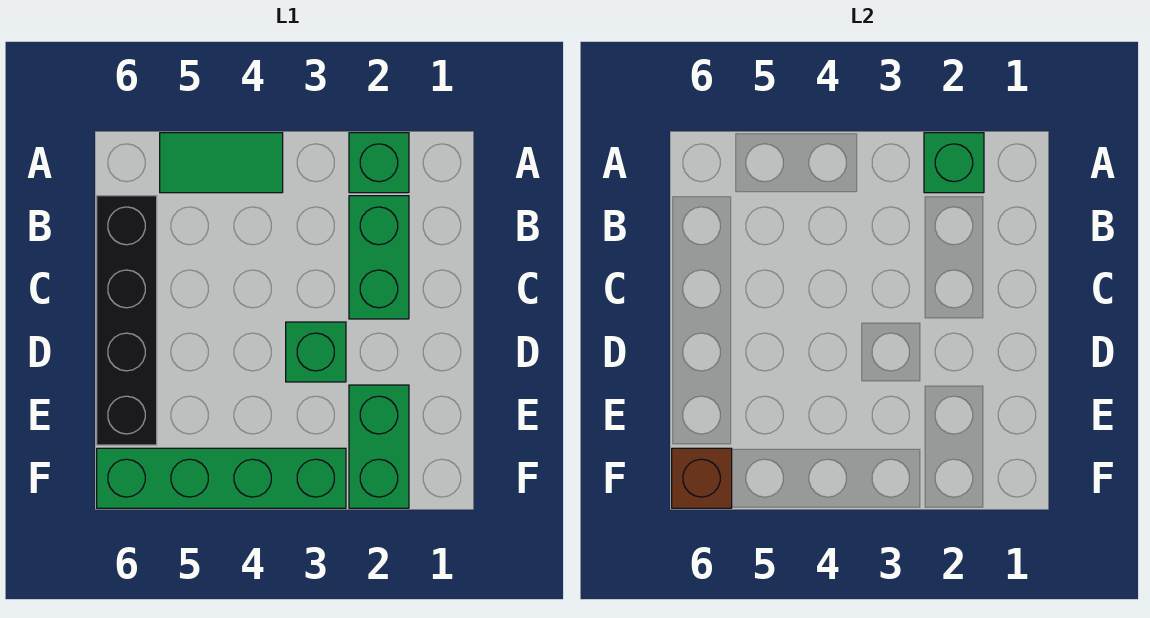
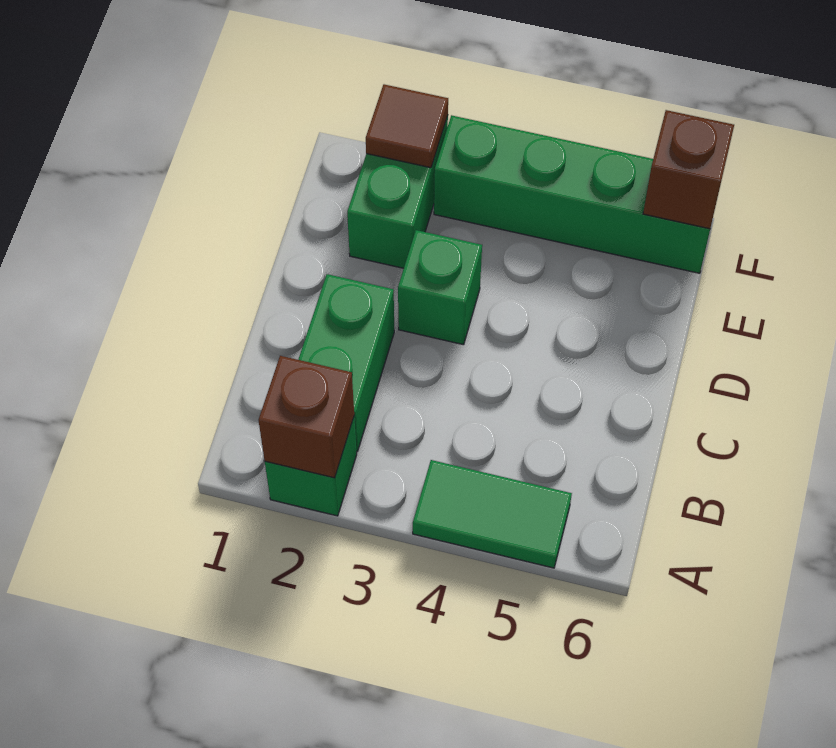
green 1x1 brick [924,133,984,193] -> brown 1x1 brick [259,356,354,478]
black 1x4 brick [97,196,157,445] -> none
none -> brown 1x1 tile [366,84,448,168]

